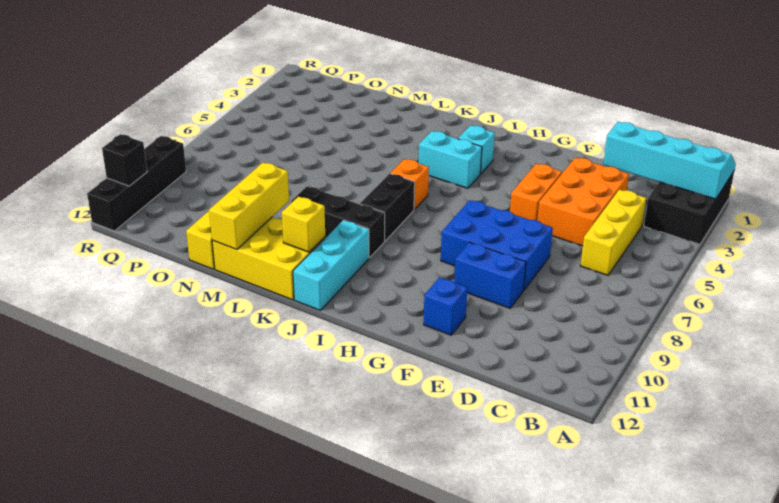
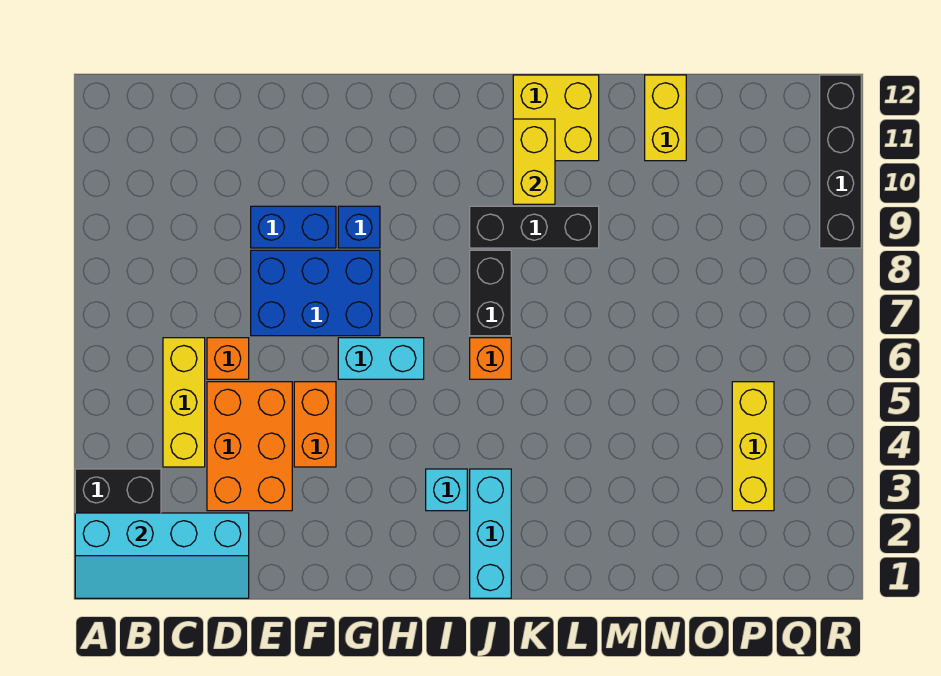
none -> orange 1x1 brick [207,338,249,379]
blue 1x1 brick [424,277,467,335] -> blue 1x1 brick moved to [338,206,380,248]
cyan 1x2 brick [419,131,482,188] -> cyan 1x2 brick moved to [338,338,424,379]
cyan 1x3 brick [293,220,369,311] -> cyan 1x3 brick moved to [470,469,511,598]
yellow 2x3 brick [212,217,325,300] -> yellow 2x2 brick [513,75,599,161]
yellow 1x1 brick [282,197,325,252] -> yellow 1x2 brick [513,119,555,204]
yellow 1x3 brick [209,163,289,249] -> yellow 1x3 brick moved to [732,382,774,511]
black 1x1 brick [102,134,147,186] -> none

